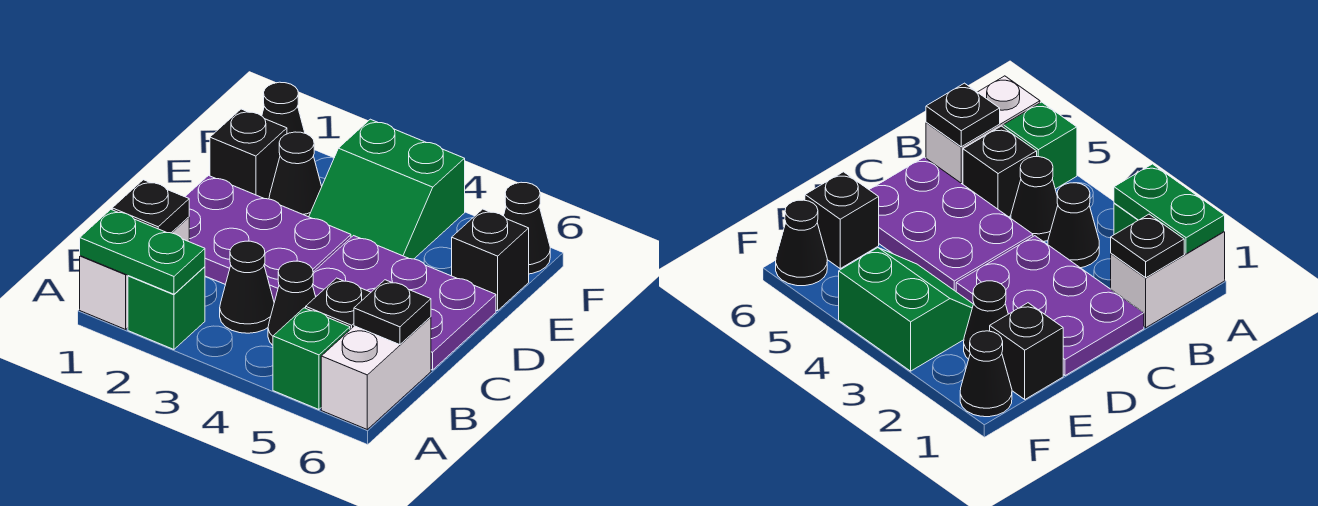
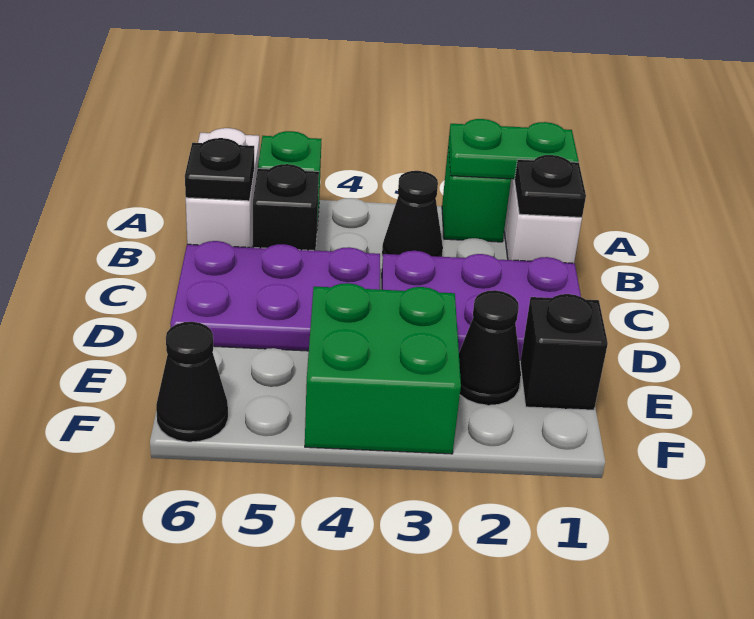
black 1x1 cone [268,261,316,345] -> none
green 2x2 slope [309,119,465,259] -> green 2x2 brick [305,283,461,454]
black 1x1 brick [452,209,529,311] -> none
black 1x1 cone [262,82,305,134] -> none

